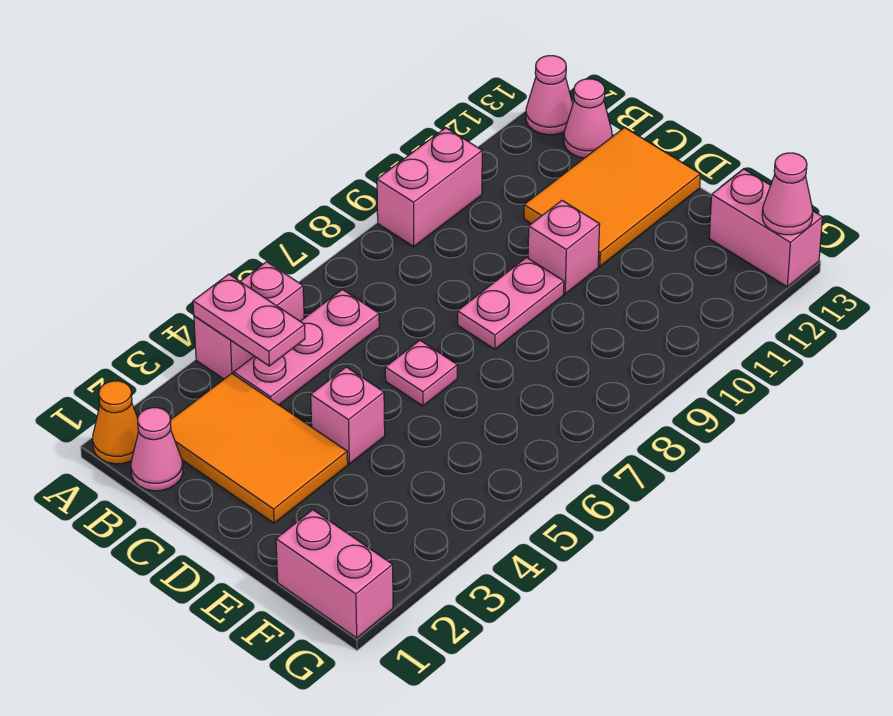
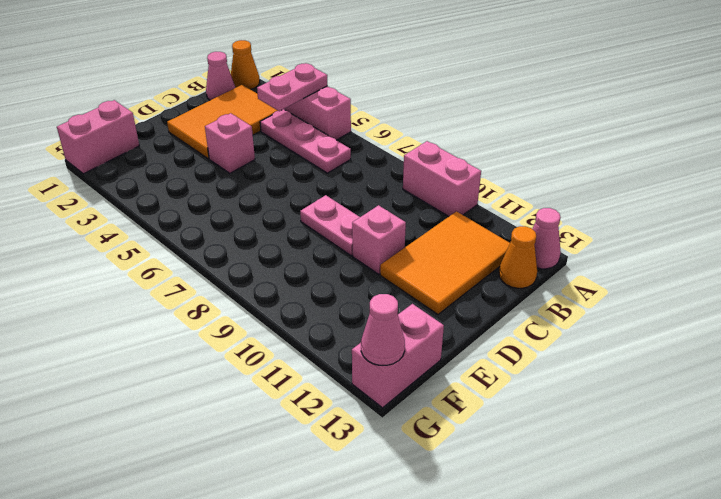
pink 1x1 cone [564,79,612,158] -> orange 1x1 cone [499,226,537,288]
orange 2x3 tile [524,128,700,267] -> orange 2x3 tile turned to [380,211,510,314]
pink 1x1 plate [385,340,457,406] -> none

